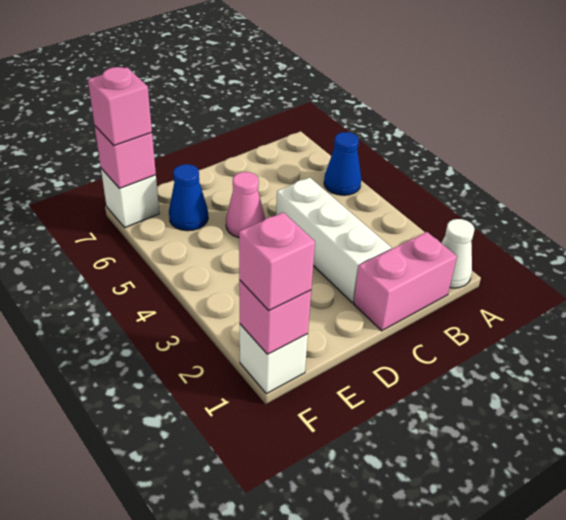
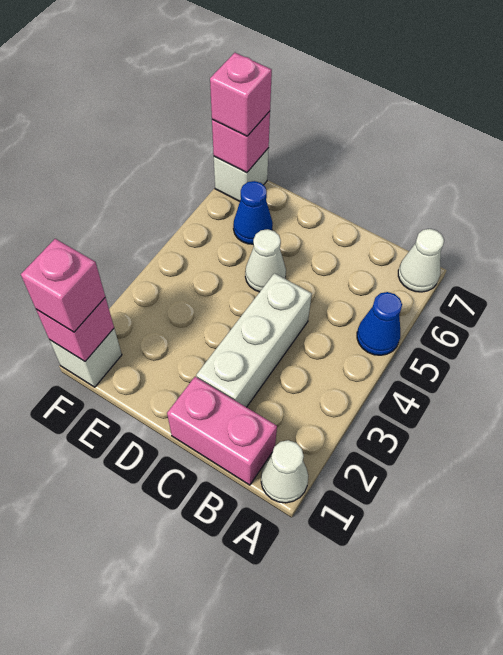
none -> white 1x1 cone [398,229,444,292]
pink 1x1 cone [226,172,265,238] -> white 1x1 cone [245,229,286,292]

